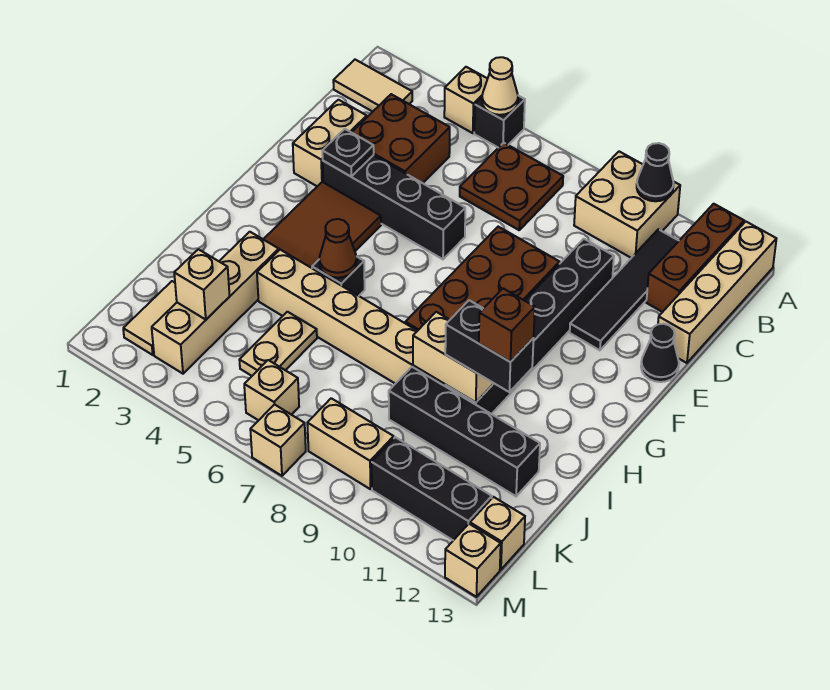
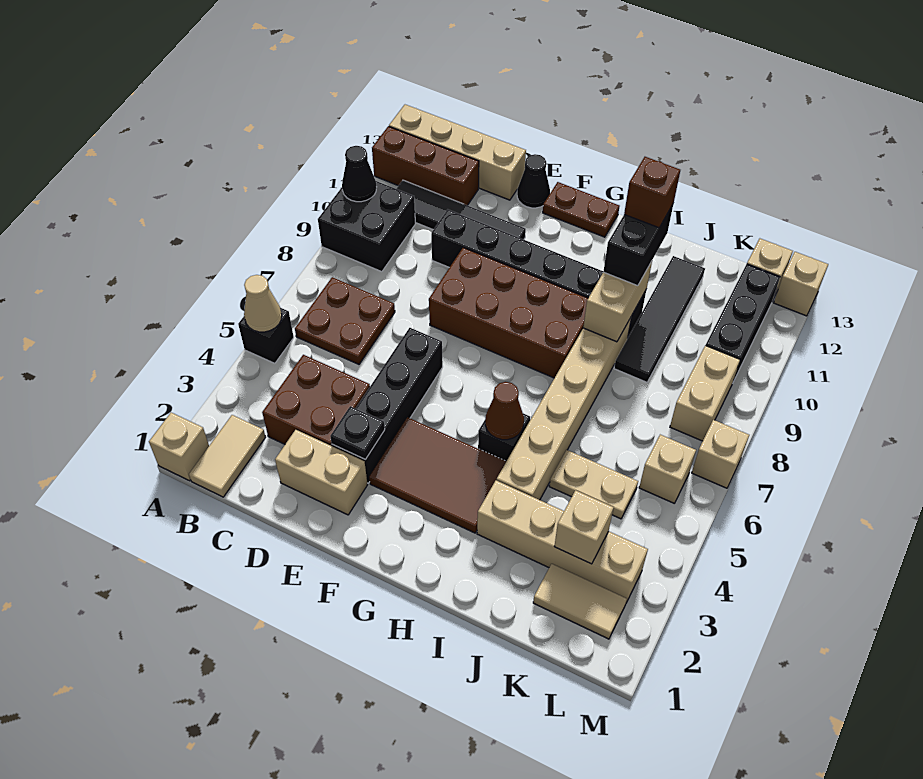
tan 1x1 brick [444,67,487,133] -> tan 1x1 brick moved to [149,413,209,481]
tan 2x2 brick [574,151,680,258] -> black 2x2 brick [318,181,415,272]
none -> brown 1x2 plate [543,182,620,237]
black 1x4 brick [389,367,540,496] -> black 1x4 tile [614,256,705,382]

